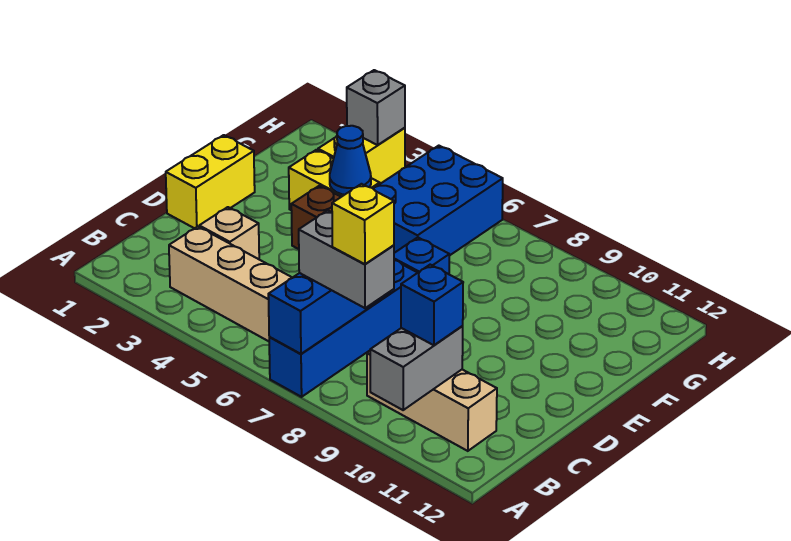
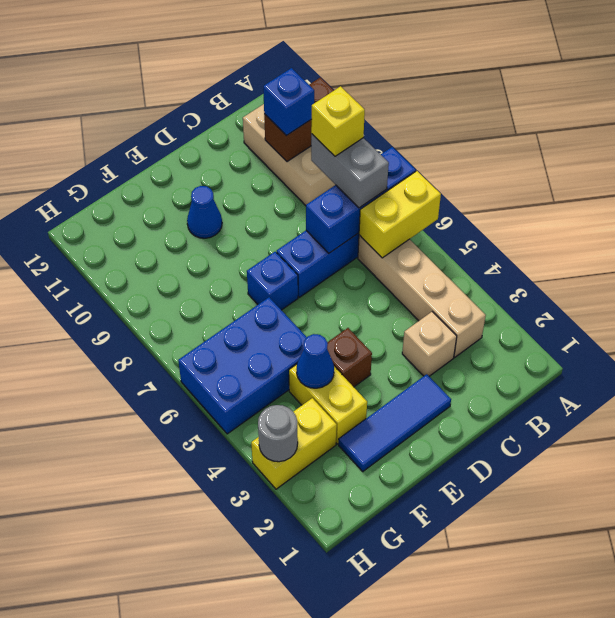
grey 1x2 brick [370,326,463,410] -> brown 1x2 brick [264,77,334,162]
yellow 1x2 brick [166,135,255,228] -> yellow 1x2 brick moved to [359,171,441,258]
none -> blue 1x3 tile [339,374,451,471]
none -> blue 1x1 cone [187,186,222,238]
grey 1x1 brick [347,70,405,145] -> grey 1x1 round brick [258,405,298,462]

